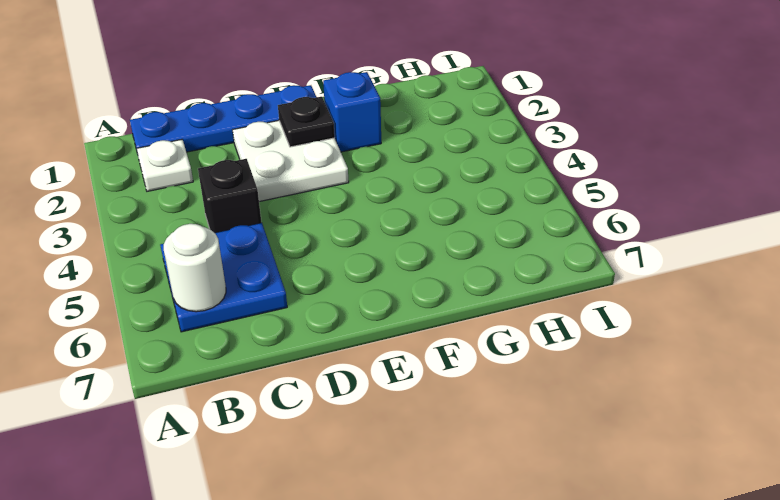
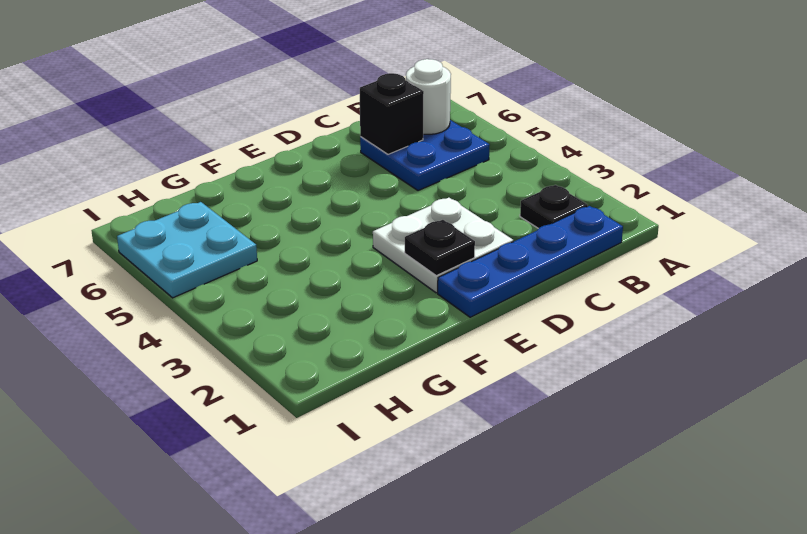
white 1x1 plate [137,140,193,191] -> black 1x1 plate [520,185,588,229]
black 1x1 brick [198,159,262,233] -> black 1x1 brick moved to [360,73,424,154]
blue 1x1 brick [323,72,381,152] -> none
none -> cyan 2x2 plate [117,202,257,298]

